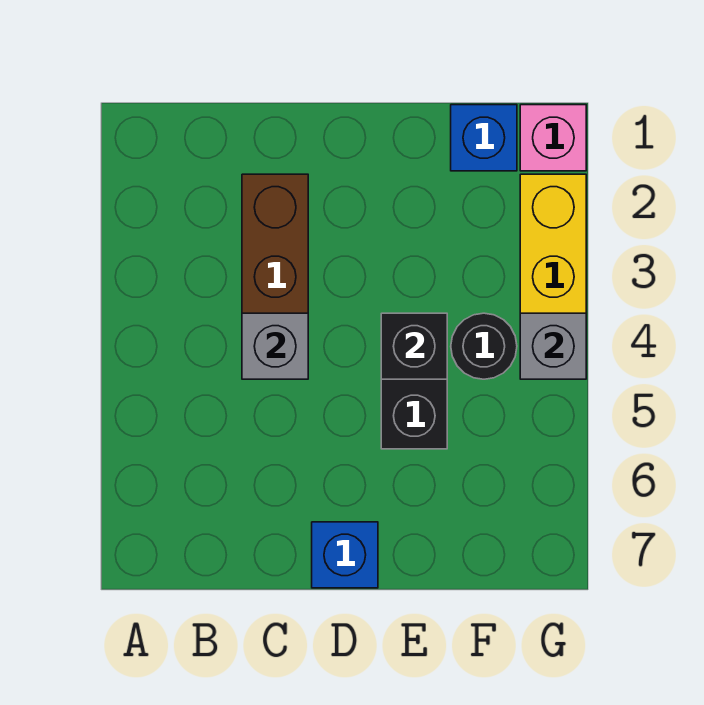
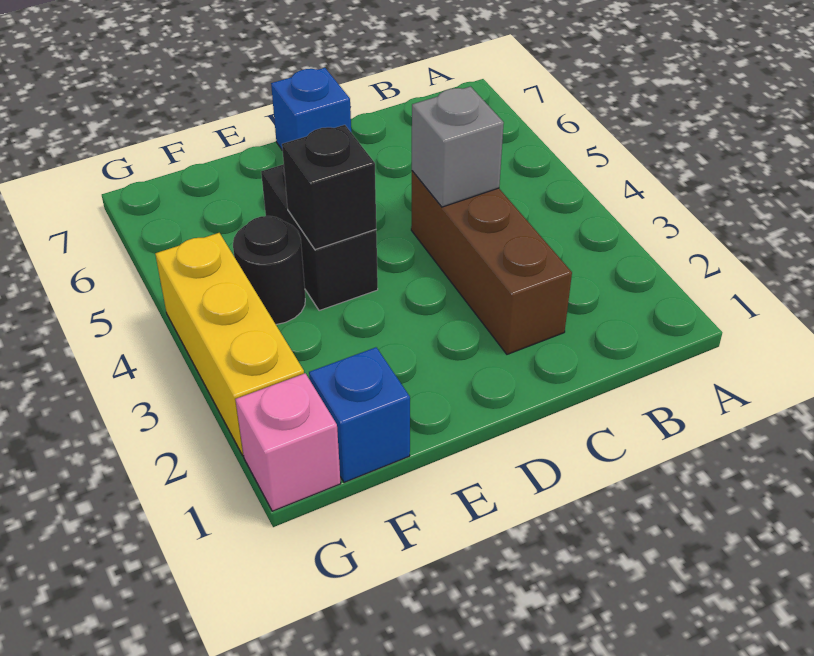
grey 1x1 brick [520,313,586,379] -> none

